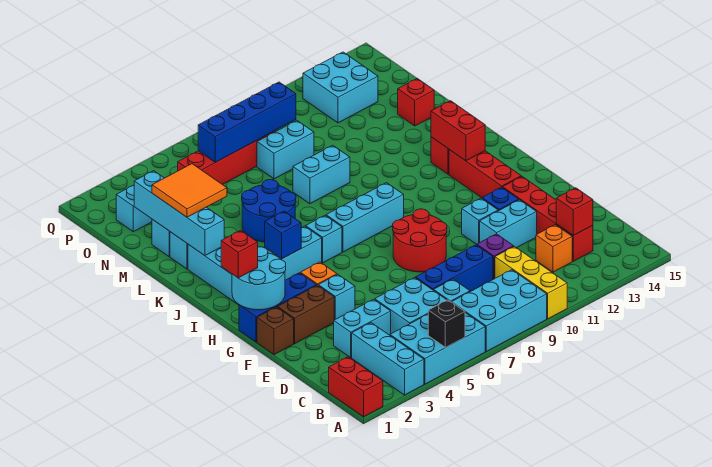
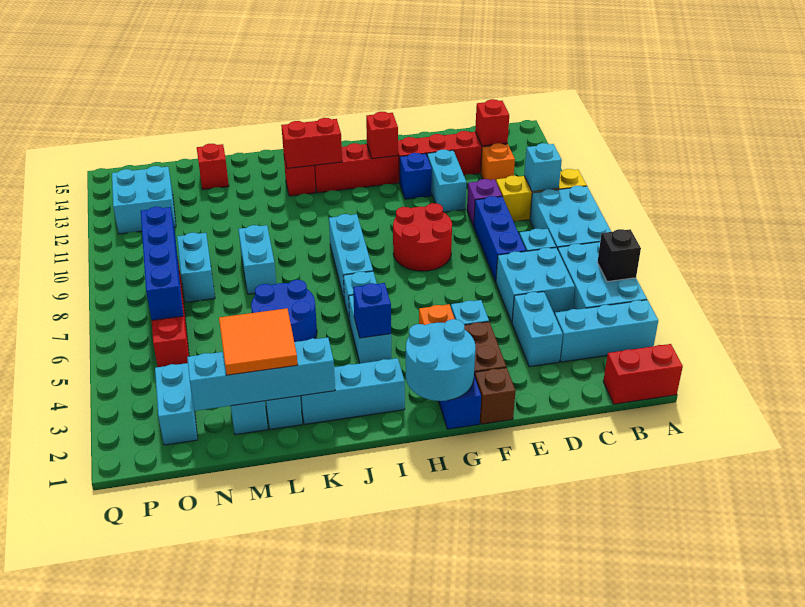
cyan 1x1 brick [462,198,498,244] -> cyan 1x1 brick moved to [524,143,562,192]
red 1x1 brick [221,230,258,278] -> red 1x1 brick moved to [366,112,398,159]

